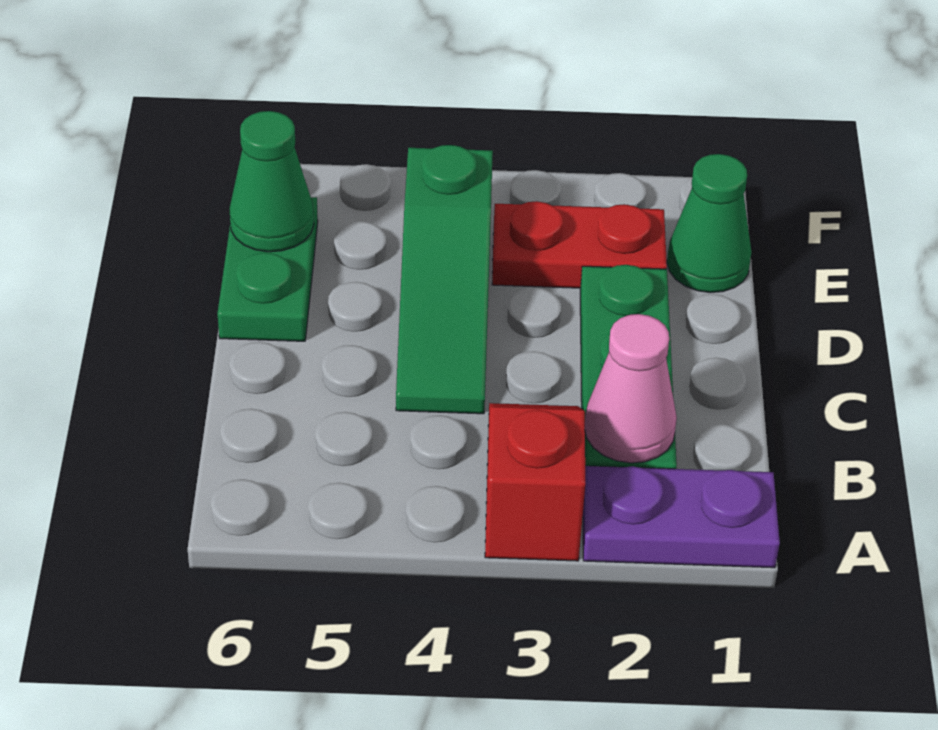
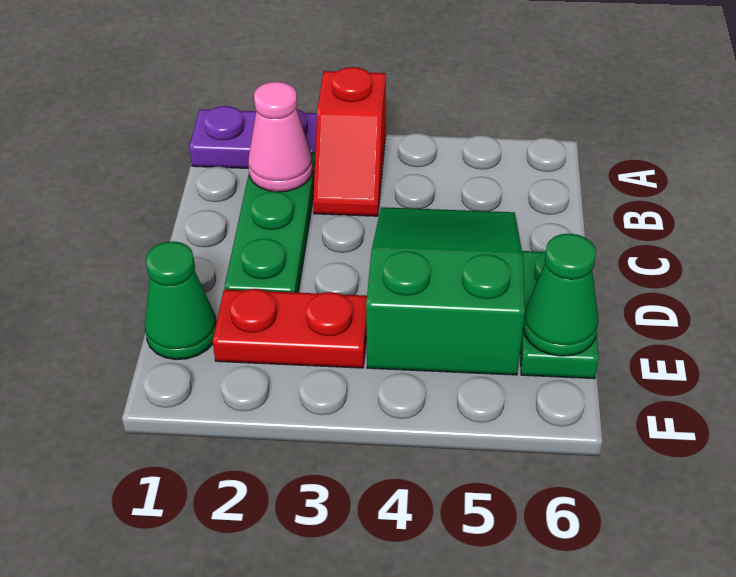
green 1x3 slope [396,145,493,414] -> green 2x3 slope [366,207,525,375]

